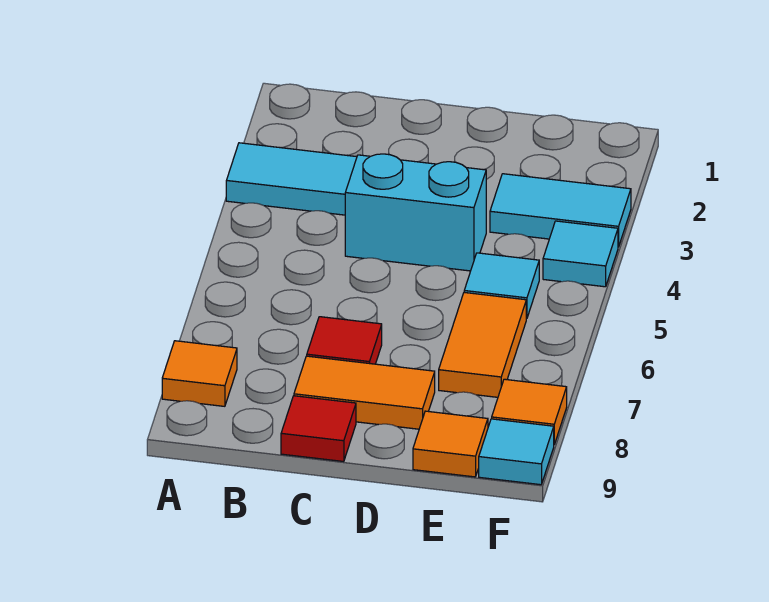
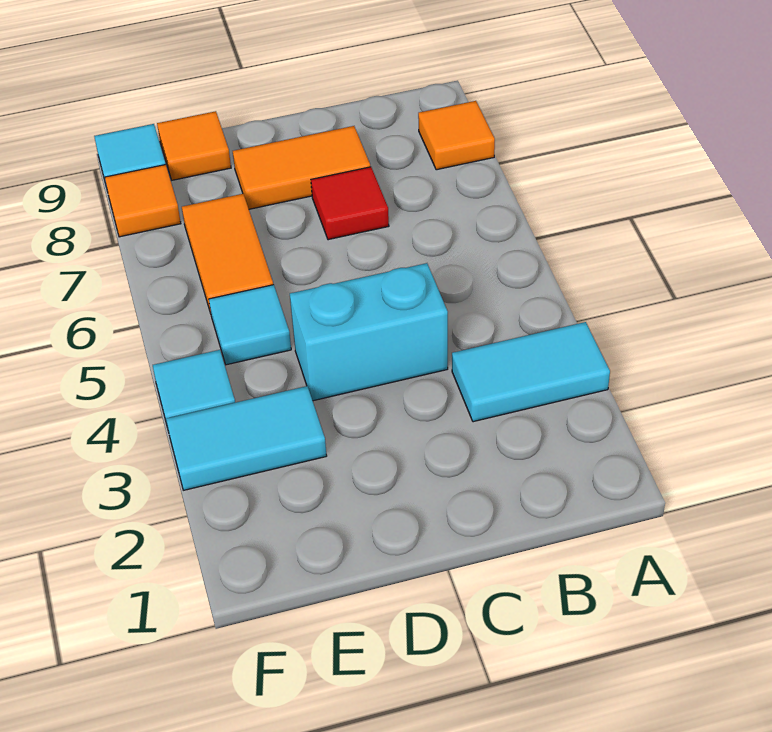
red 1x1 tile [281,396,356,462] -> none

